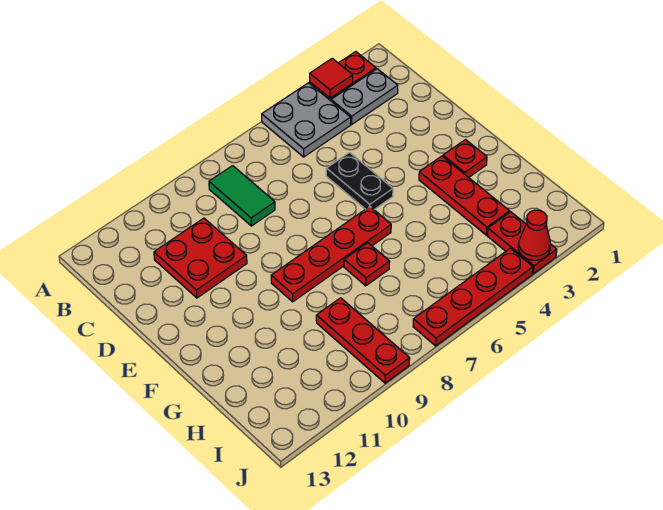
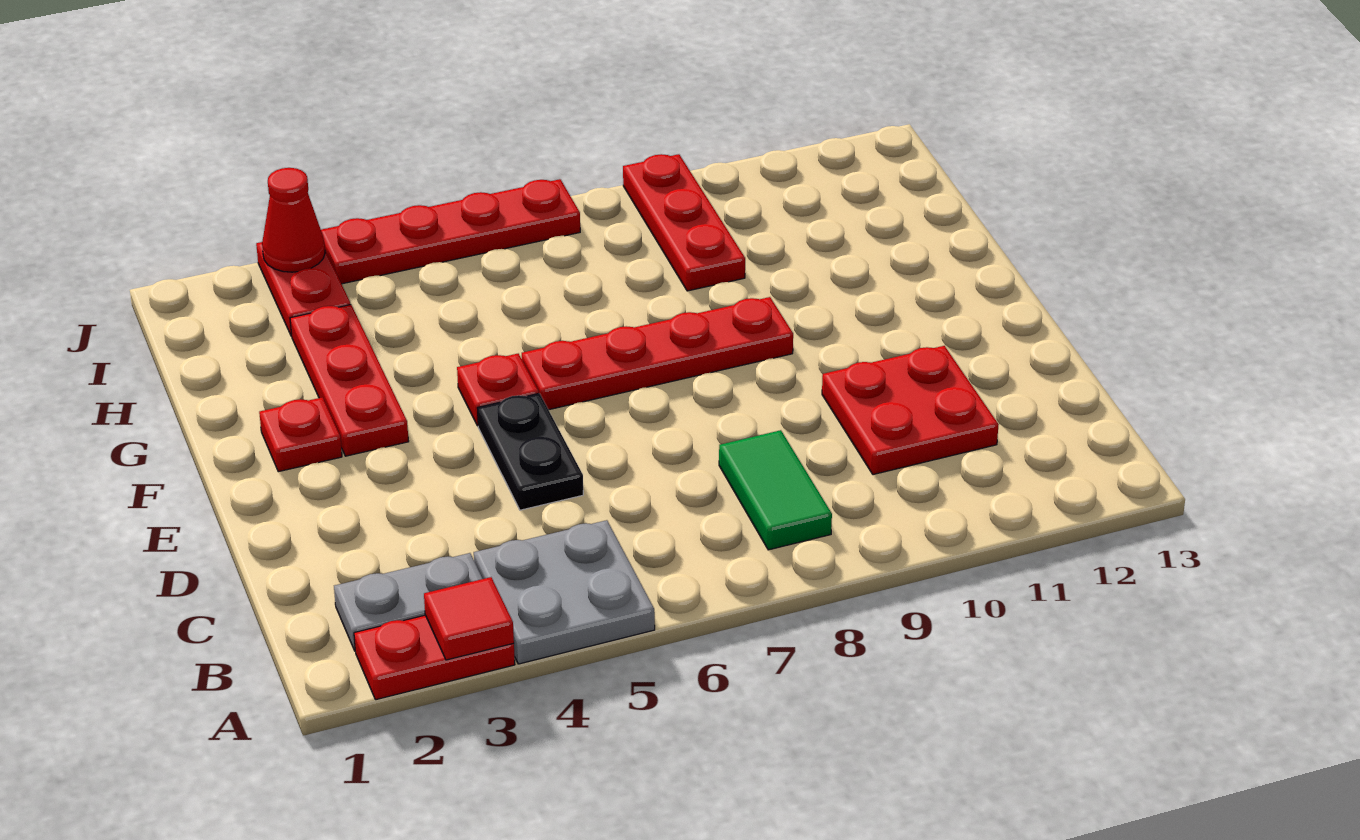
red 1x1 plate [344,243,390,286] -> red 1x1 plate moved to [457,354,539,426]

